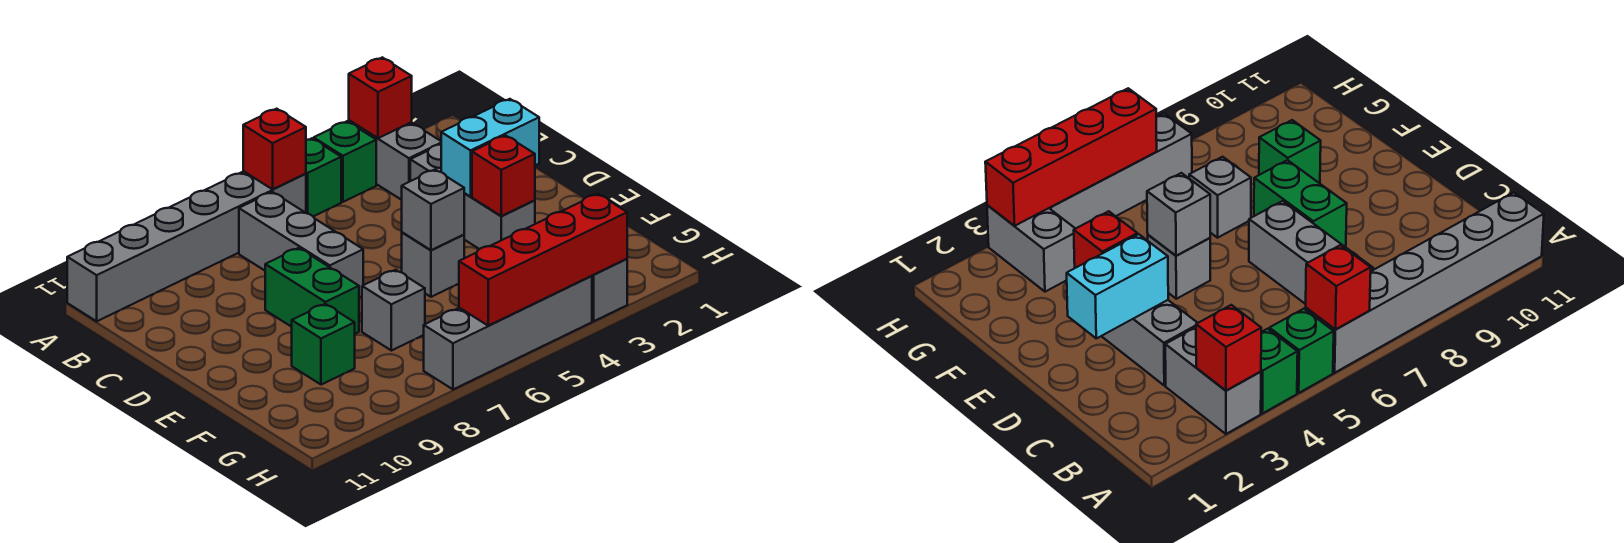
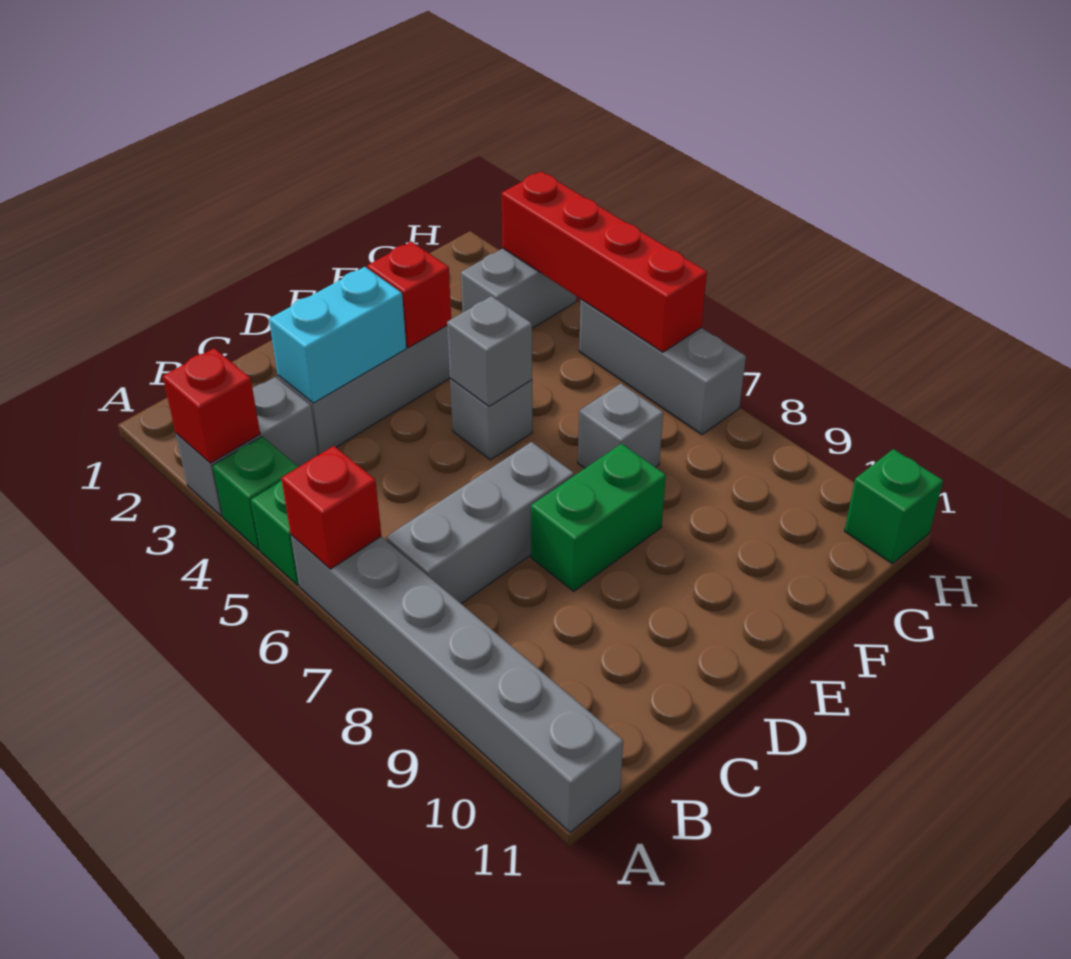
cyan 1x2 brick [441,99,539,197] -> cyan 1x2 brick turned to [269,267,406,403]
green 1x1 brick [292,304,355,385] -> green 1x1 brick moved to [844,449,943,564]
grey 1x4 brick [424,276,592,389] -> grey 1x3 brick [579,299,746,435]

